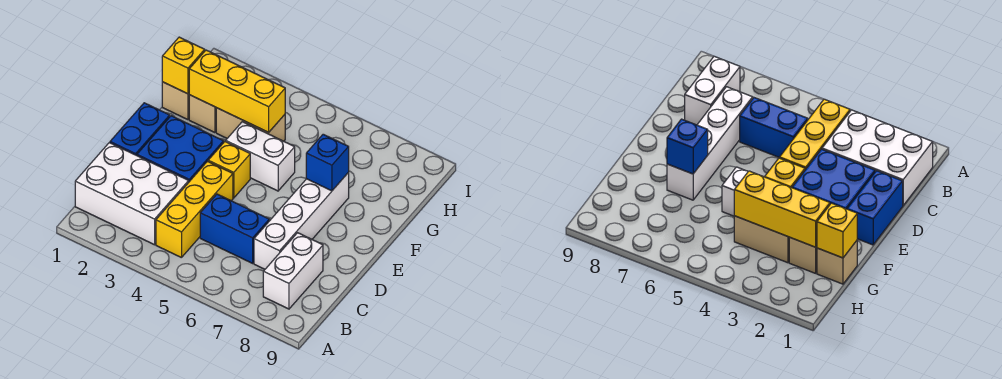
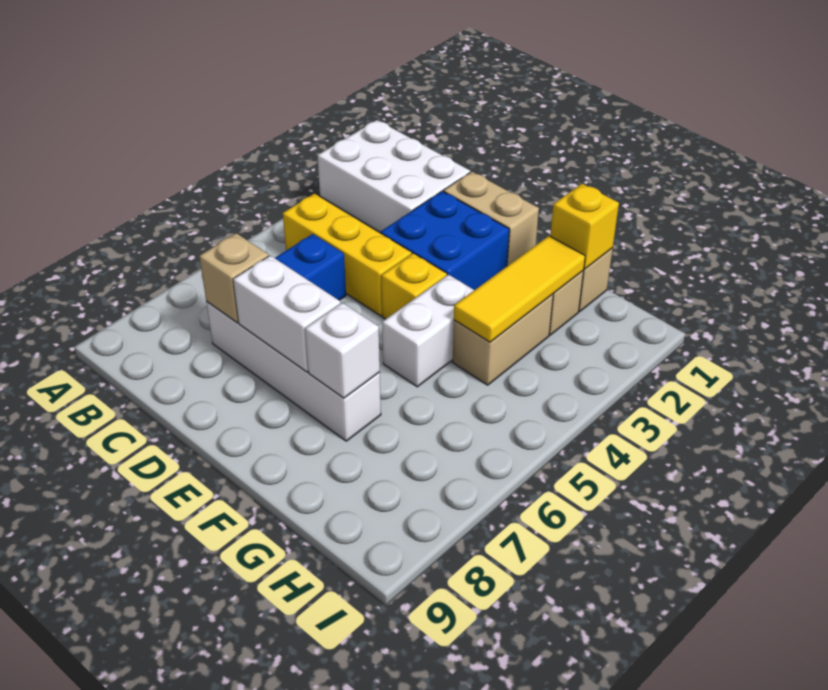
white 2x3 brick [75,143,189,245] -> white 2x3 brick turned to [317,120,470,233]
white 1x2 brick [263,233,323,309] -> white 1x2 brick moved to [233,256,340,372]
none -> tan 1x1 brick [199,233,269,323]
blue 1x2 brick [110,103,170,155] -> tan 1x2 brick [443,172,539,266]
blue 1x1 brick [306,134,349,191] -> white 1x1 brick [305,303,380,398]
yellow 1x3 brick [189,50,285,132] -> yellow 1x3 tile [454,236,585,342]

